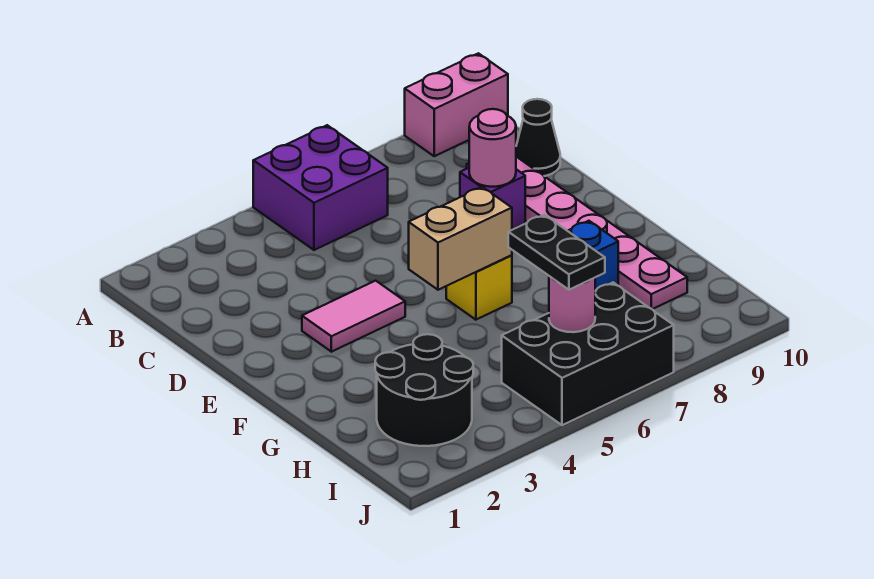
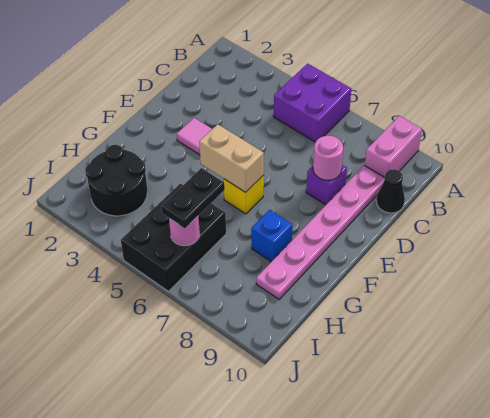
pink 1x2 brick [405,53,508,156] -> pink 1x2 brick turned to [365,116,422,177]
black 2x3 brick [502,283,674,425] -> black 2x3 brick turned to [121,184,226,291]

